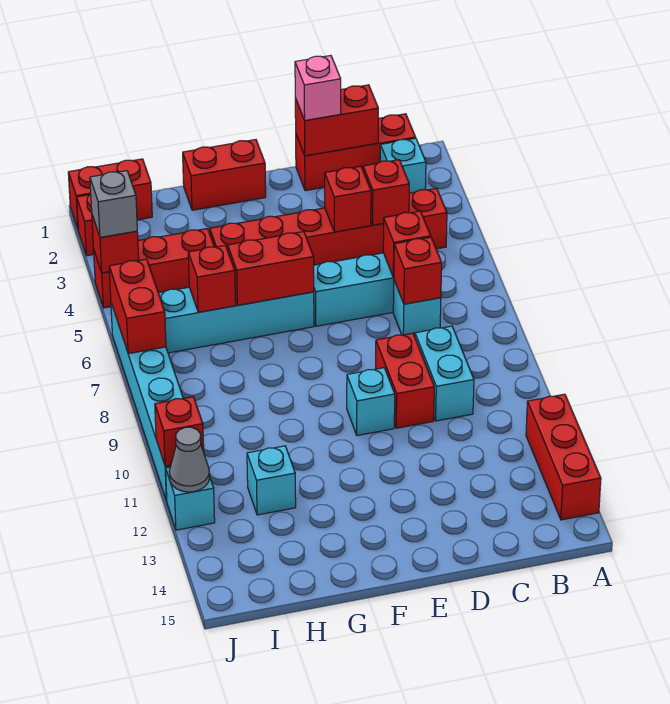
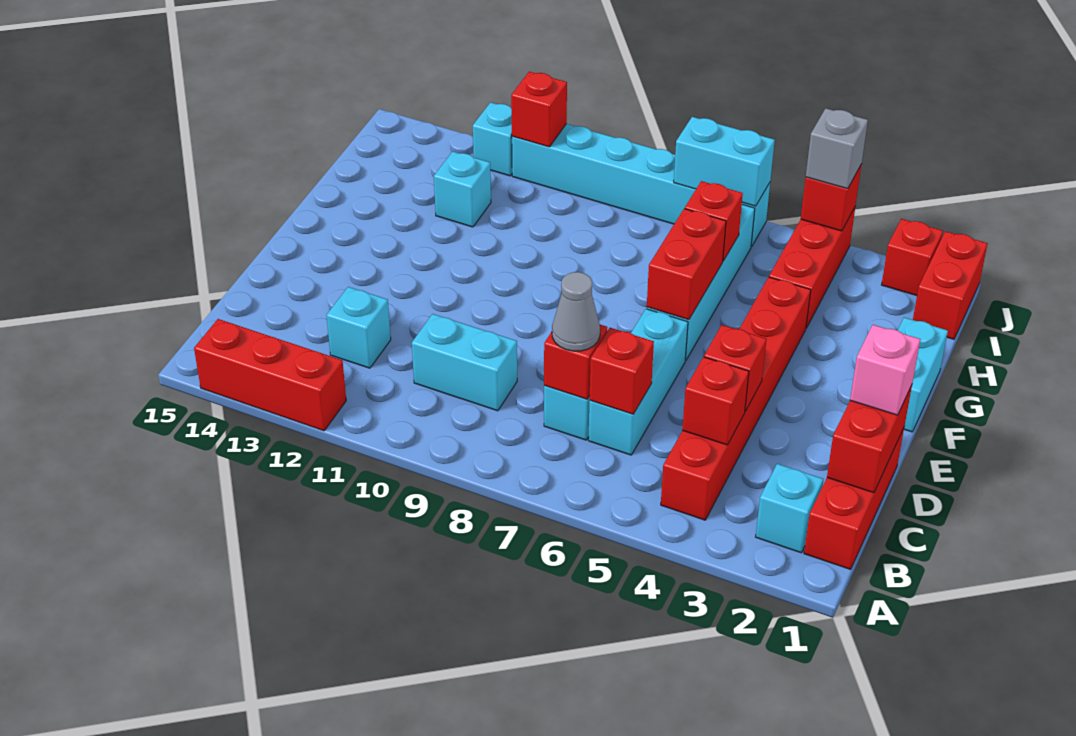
red 1x2 brick [376,333,434,428] -> none
cyan 1x1 brick [347,368,395,436] -> cyan 1x1 brick moved to [326,287,391,368]
red 1x2 brick [183,140,266,210] -> cyan 1x2 brick [898,317,948,432]
red 1x2 brick [109,259,166,354] -> cyan 1x2 brick [674,117,775,206]
grey 1x1 cone [169,427,209,492] -> grey 1x1 cone moved to [552,272,600,351]

